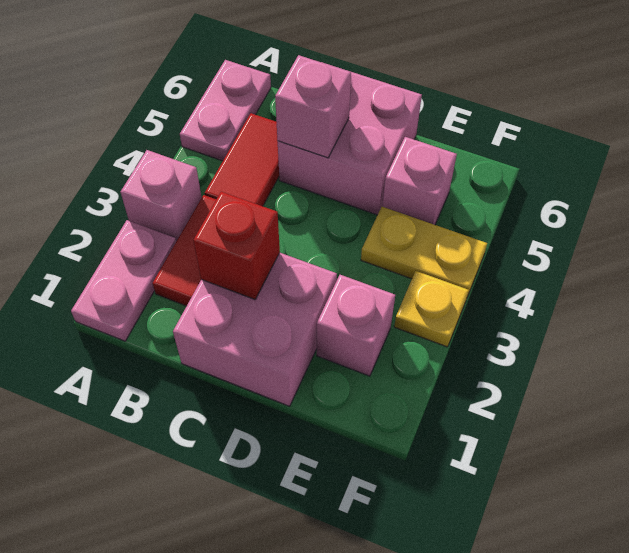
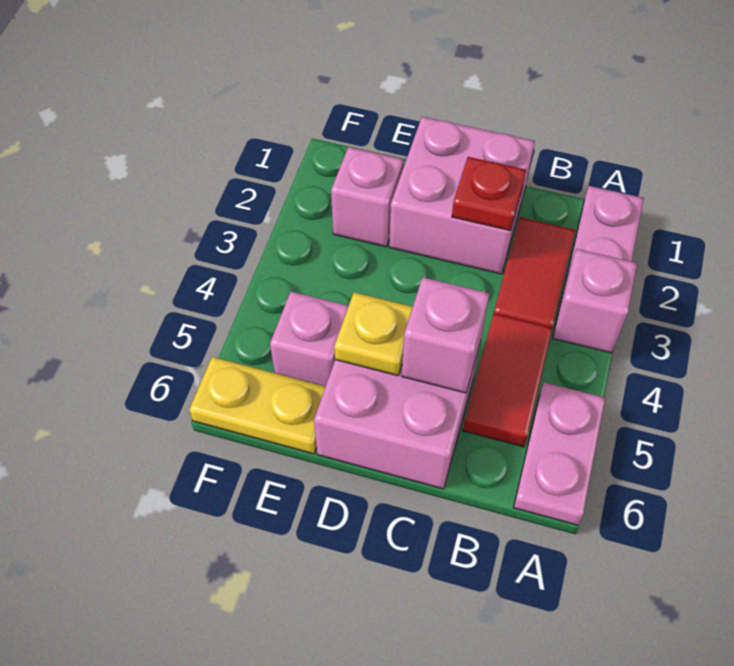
red 1x1 brick [193,192,280,299] -> red 1x1 plate [452,157,526,231]
yellow 1x2 plate [361,207,487,297] -> yellow 1x2 plate moved to [189,357,326,454]
yellow 1x1 plate [394,271,469,347] -> yellow 1x1 plate moved to [334,292,413,376]

